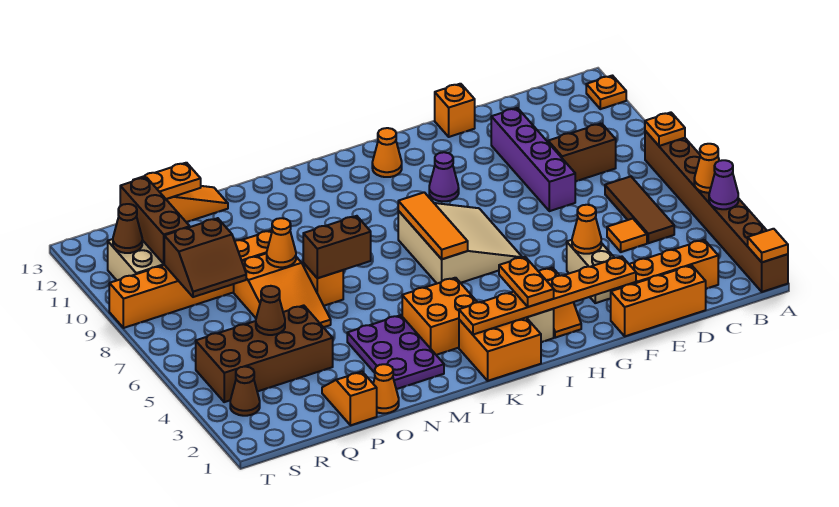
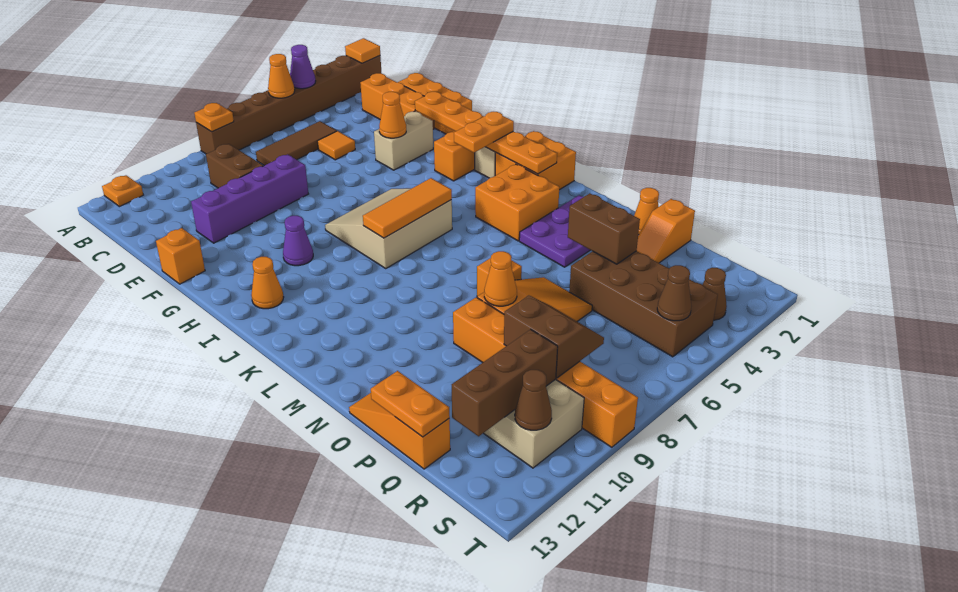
brown 1x2 brick [303,216,371,278] -> brown 1x2 brick moved to [568,193,640,264]
brown 1x1 cone [256,286,285,335] -> brown 1x1 cone moved to [657,265,692,321]

